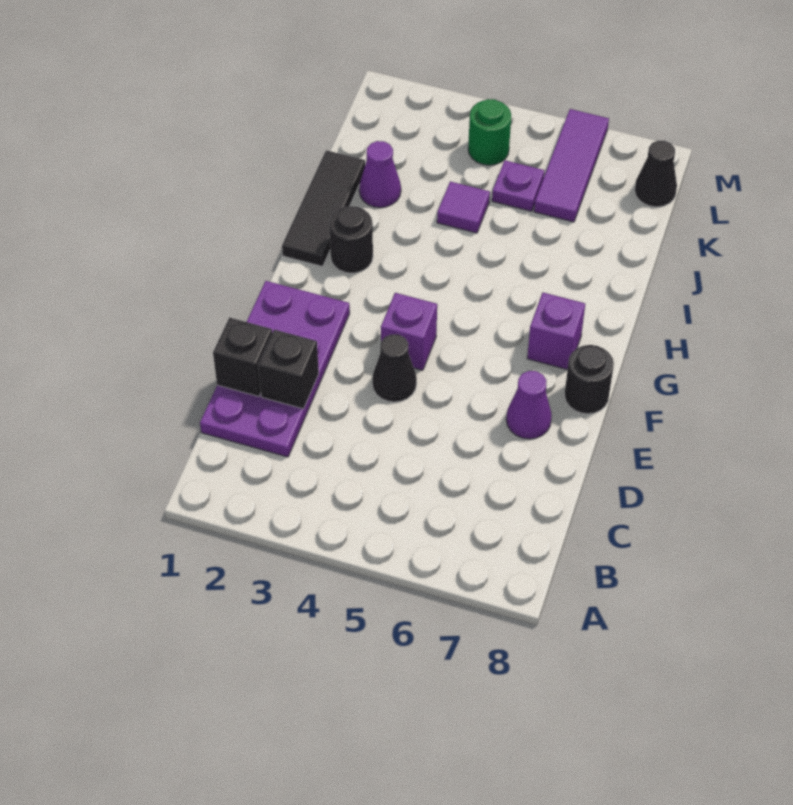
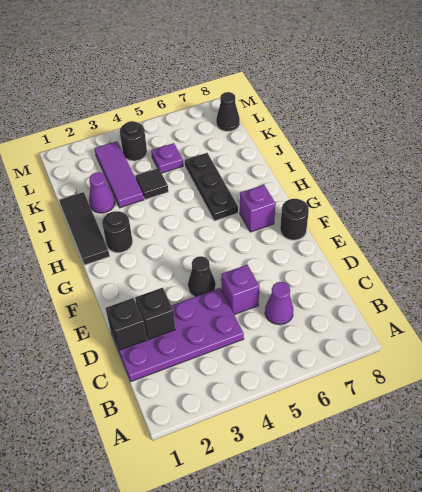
purple 2x4 plate [200,281,350,457] -> purple 2x4 plate turned to [111,288,244,382]
purple 1x1 cone [506,371,552,439] -> purple 1x1 cone moved to [265,282,293,325]
purple 1x1 brick [381,293,437,370] -> purple 1x1 brick moved to [221,265,259,315]
none -> black 1x3 plate [185,153,238,221]
purple 1x1 tile [437,182,490,233] -> black 1x1 tile [136,168,168,200]
purple 1x3 tile [534,109,609,222] -> purple 1x3 tile moved to [94,141,144,208]
green 1x1 round brick [468,99,511,165] -> black 1x1 round brick [120,121,147,161]

